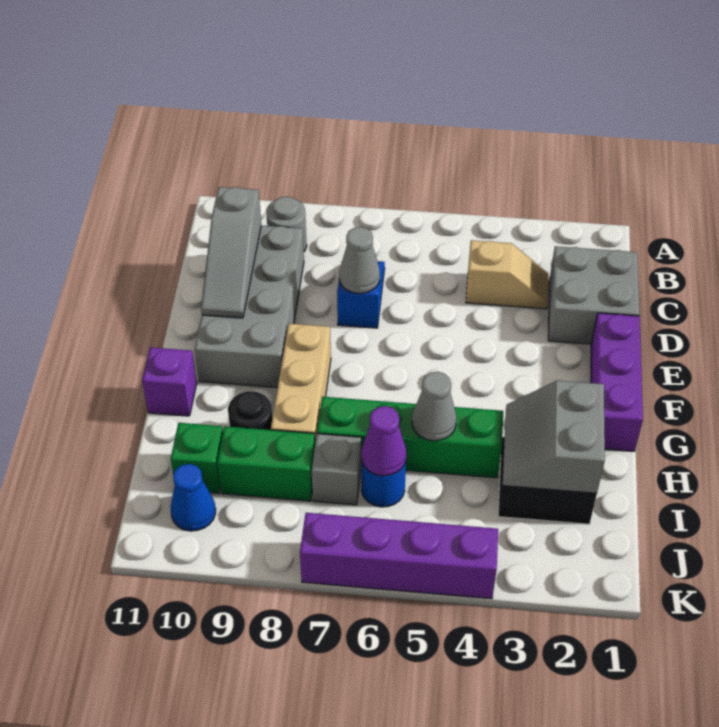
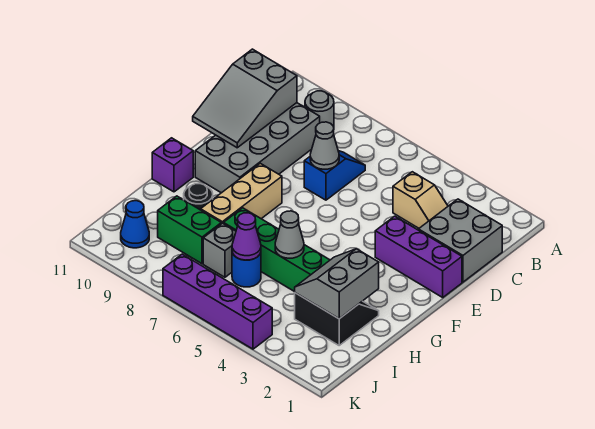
grey 1x3 slope [201,187,261,318] -> grey 2x3 slope [193,49,297,148]
purple 1x3 brick [591,313,643,451] -> purple 1x3 brick turned to [375,216,462,297]
green 1x1 brick [170,423,223,494] -> none

